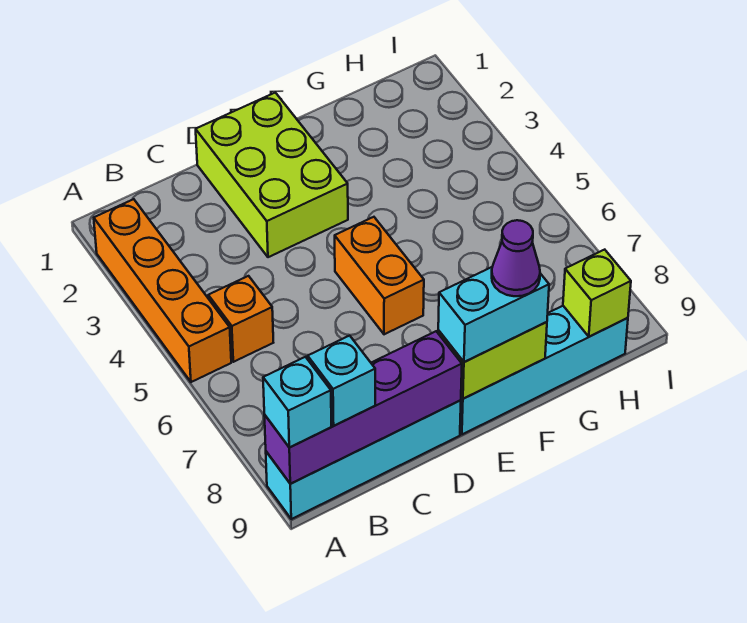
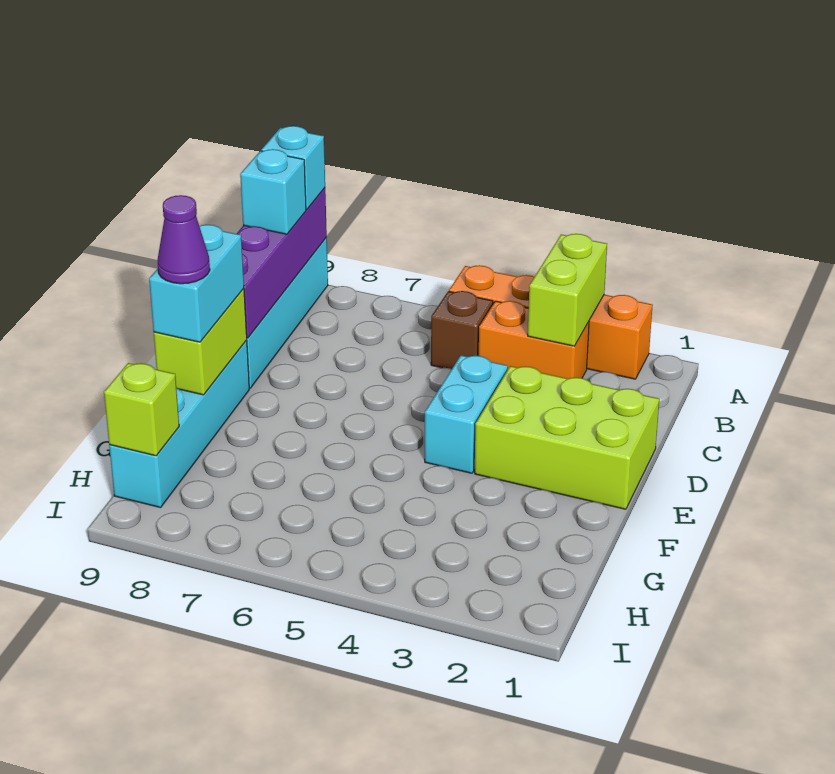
none -> lime 1x2 brick [528,234,607,346]
orange 1x1 brick [208,276,273,362] -> brown 1x1 brick [431,291,493,369]
none -> cyan 1x2 brick [425,355,508,473]
orange 1x2 brick [335,217,424,334] -> orange 1x2 brick moved to [479,301,589,379]

